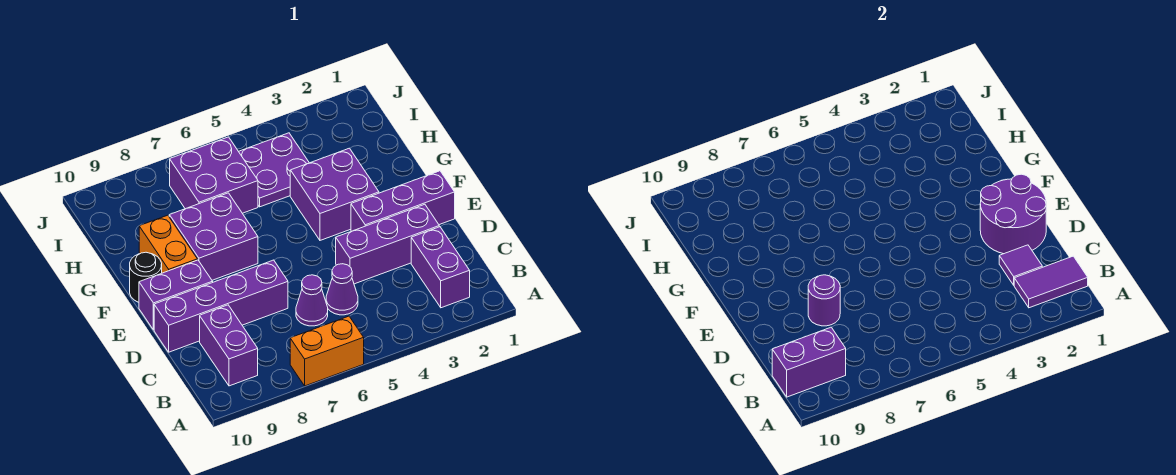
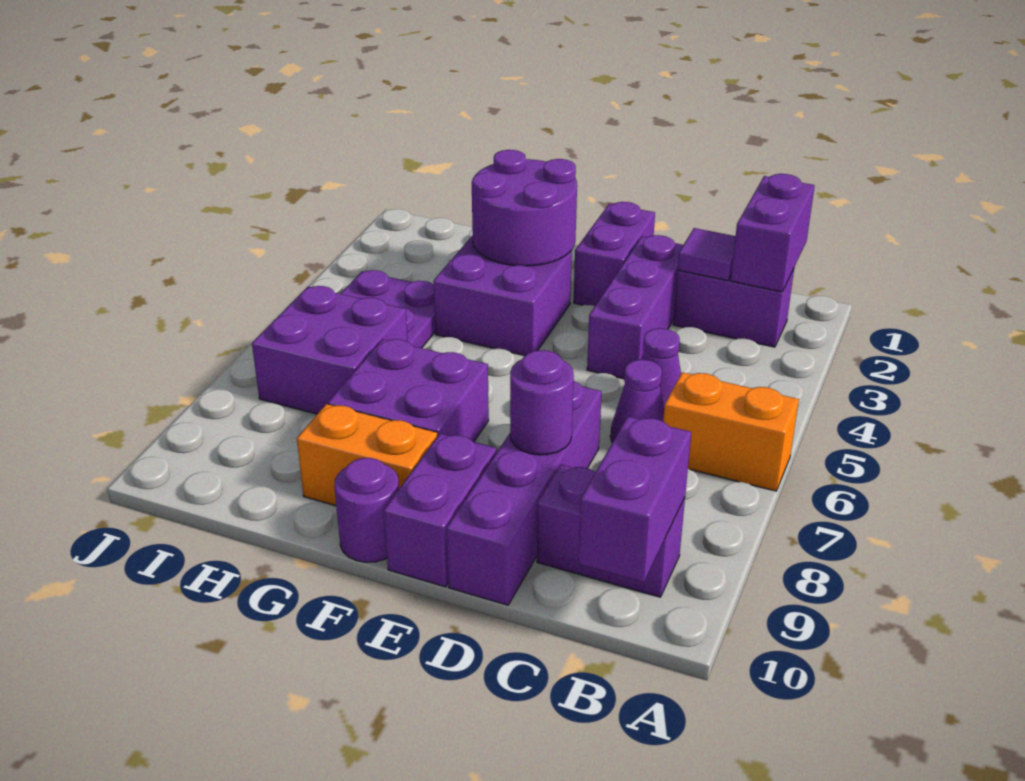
orange 1x2 brick [290,316,364,386] -> orange 1x2 brick turned to [663,372,799,491]
purple 1x2 tile [1014,256,1088,308] -> purple 1x2 brick [731,174,815,292]
purple 2x2 round brick [980,174,1046,254] -> purple 2x2 round brick moved to [472,150,577,266]
purple 1x3 brick [351,171,455,231] -> purple 1x2 brick [574,202,655,306]
black 1x1 round brick [130,252,162,302] -> purple 1x1 round brick [334,458,399,562]

